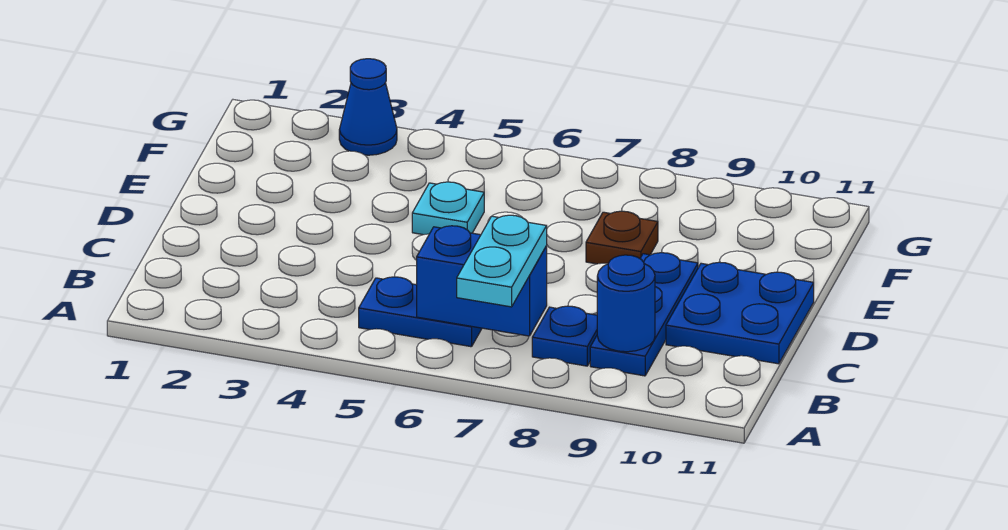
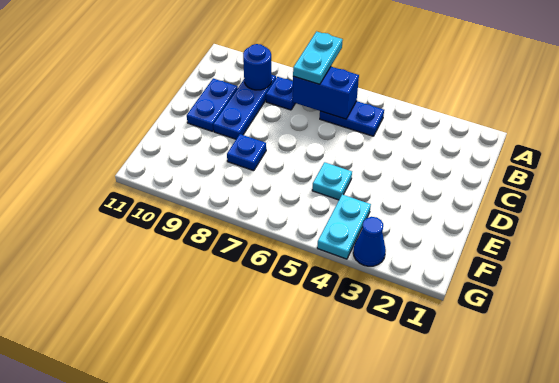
blue 2x2 plate [666,262,814,364] -> blue 1x2 plate [187,78,238,131]
brown 1x1 plate [586,211,658,264] -> blue 1x1 plate [227,134,266,171]
none -> cyan 1x2 plate [317,194,371,259]

